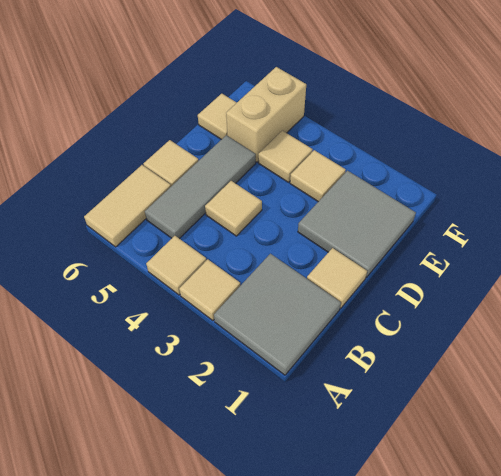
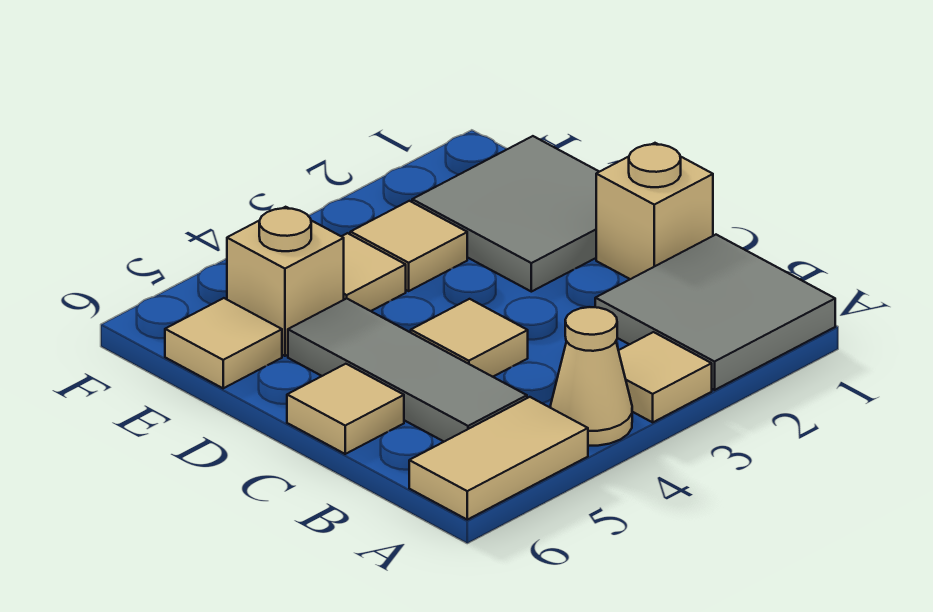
tan 1x1 tile [146,236,206,295] -> tan 1x1 cone [550,307,632,446]
tan 1x2 tile [84,165,171,247] -> tan 1x2 tile turned to [409,397,588,520]
tan 1x1 tile [307,248,367,308] -> tan 1x1 brick [596,143,713,279]
tan 1x2 brick [226,67,306,162] -> tan 1x1 brick [227,207,344,356]

